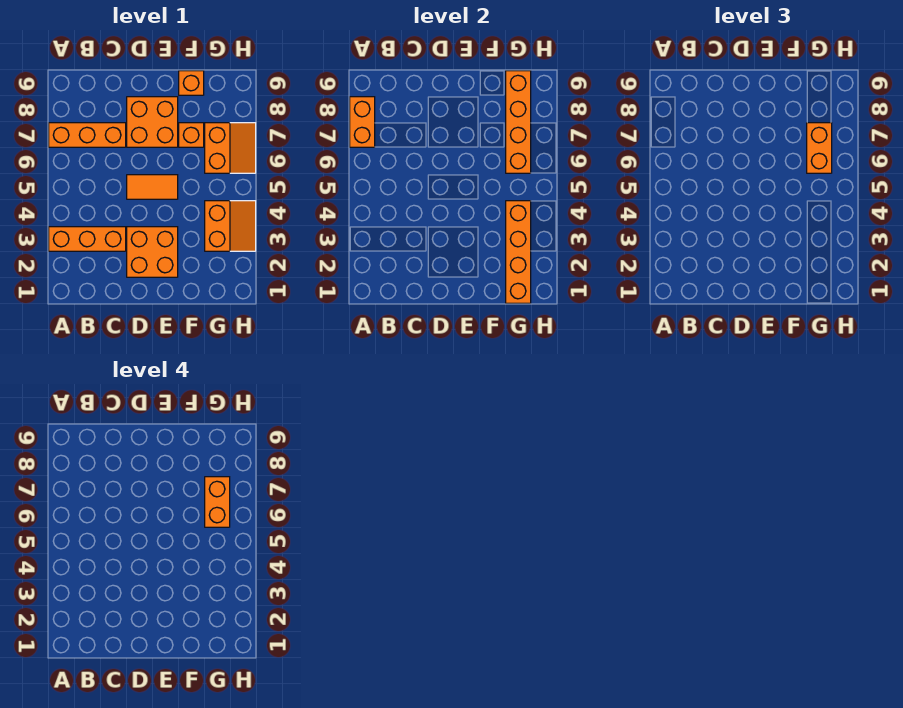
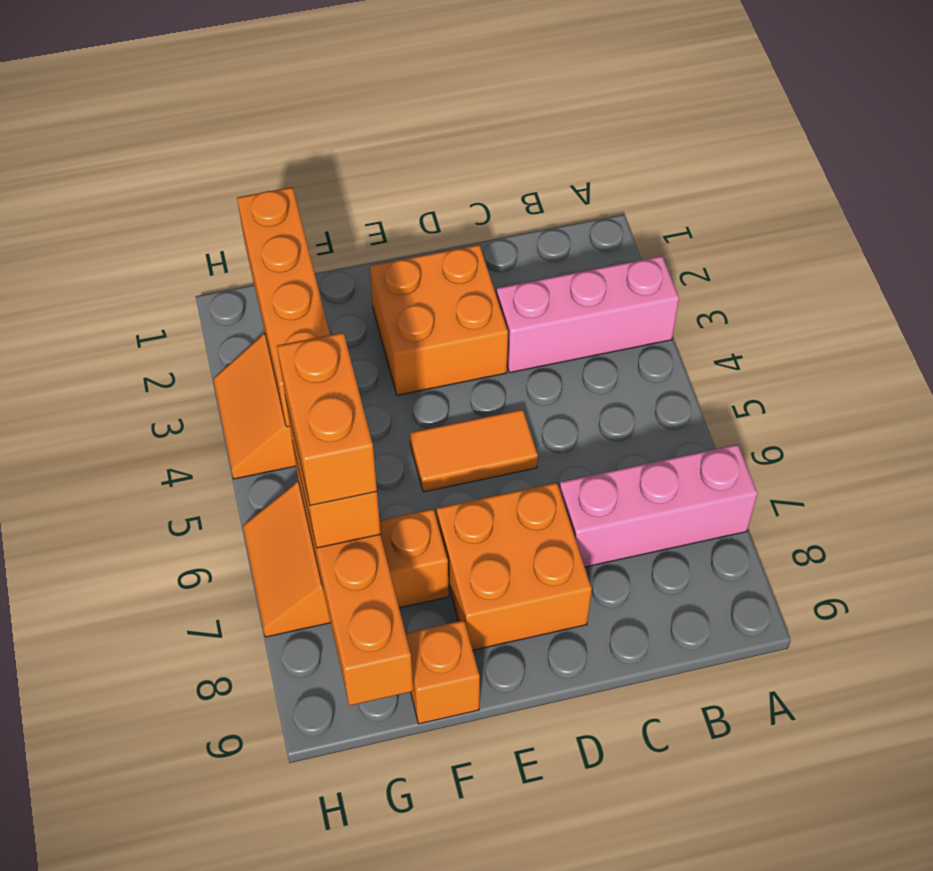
orange 1x3 brick [49,227,126,251] -> pink 1x3 brick [497,256,679,373]
orange 1x3 brick [49,123,126,147] -> pink 1x3 brick [559,444,758,567]
orange 1x2 brick [350,97,375,147] -> none

